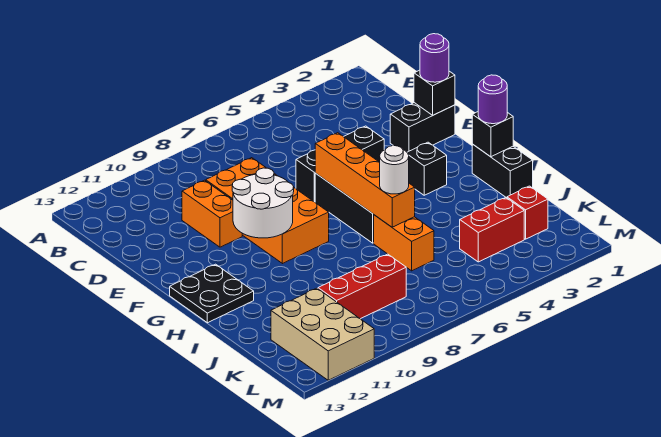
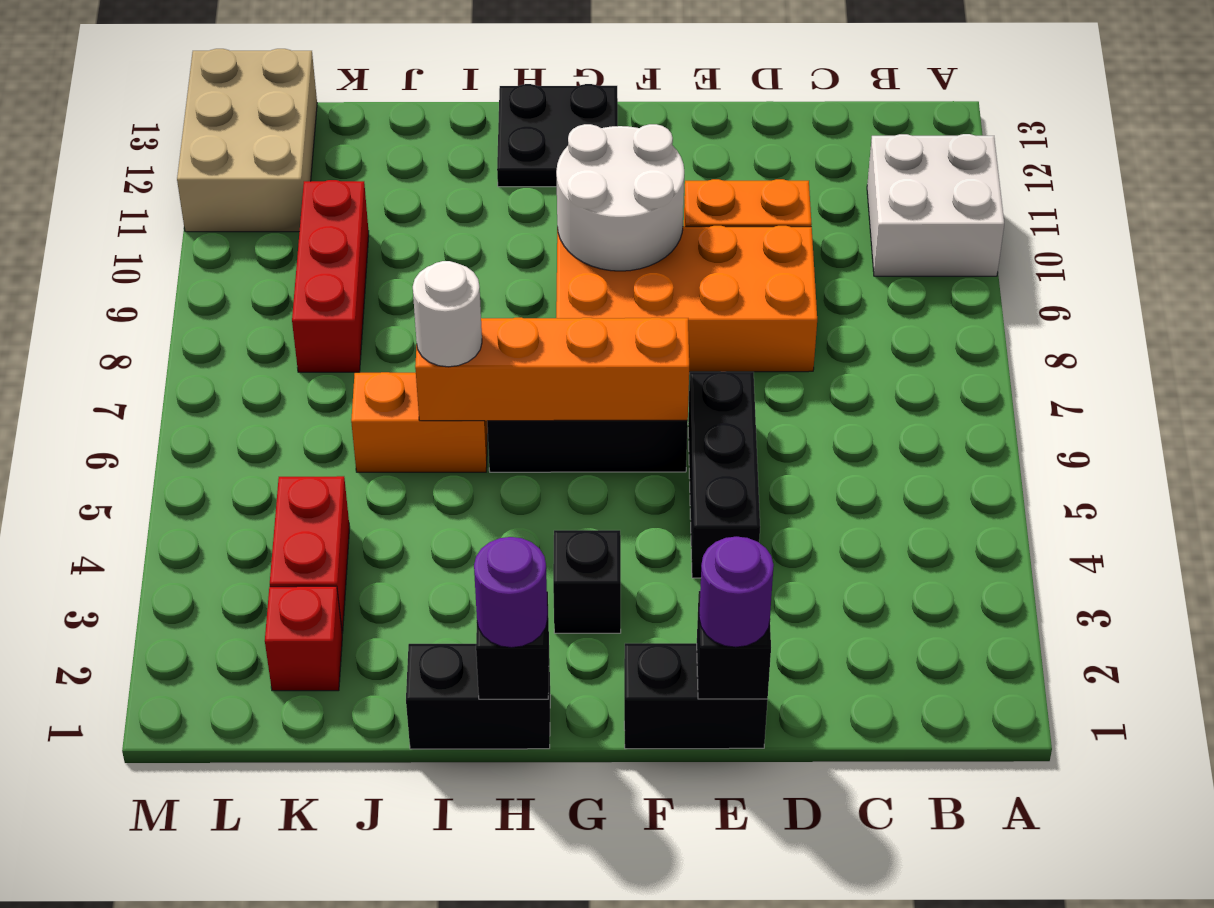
none -> white 2x2 brick [867,134,1004,276]
black 1x2 brick [390,103,455,152] -> black 1x2 brick turned to [624,643,768,749]
tan 2x3 brick [271,288,374,380] -> tan 2x3 brick turned to [177,49,317,232]

